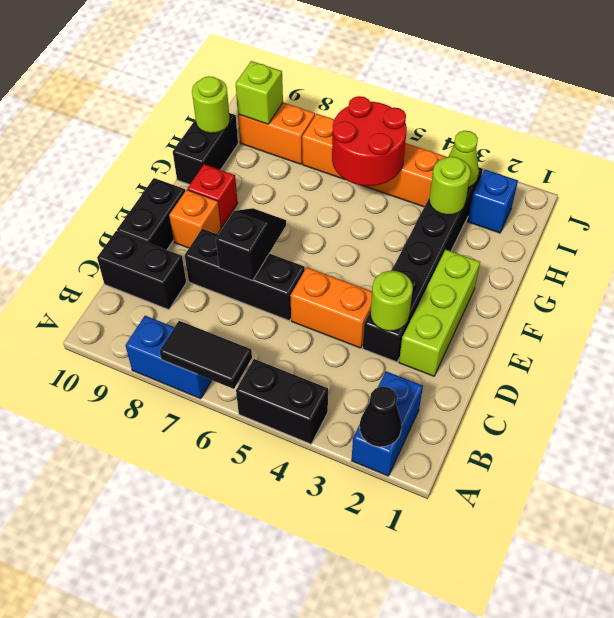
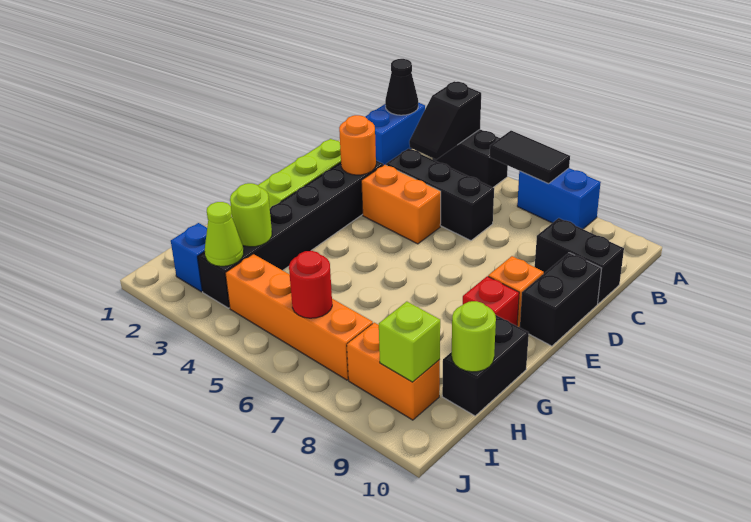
lime 1x1 round brick [370,271,413,331] -> orange 1x1 round brick [339,115,376,175]
black 1x3 brick [185,229,305,321] -> black 1x3 brick moved to [386,149,494,241]
black 1x2 slope [216,208,286,281] -> black 1x2 slope moved to [409,81,481,159]
red 2x2 round brick [332,96,407,186] -> red 1x1 round brick [289,251,332,318]

